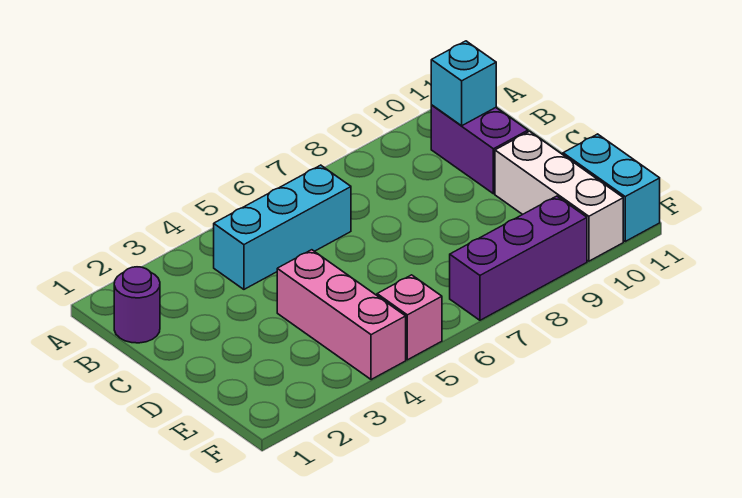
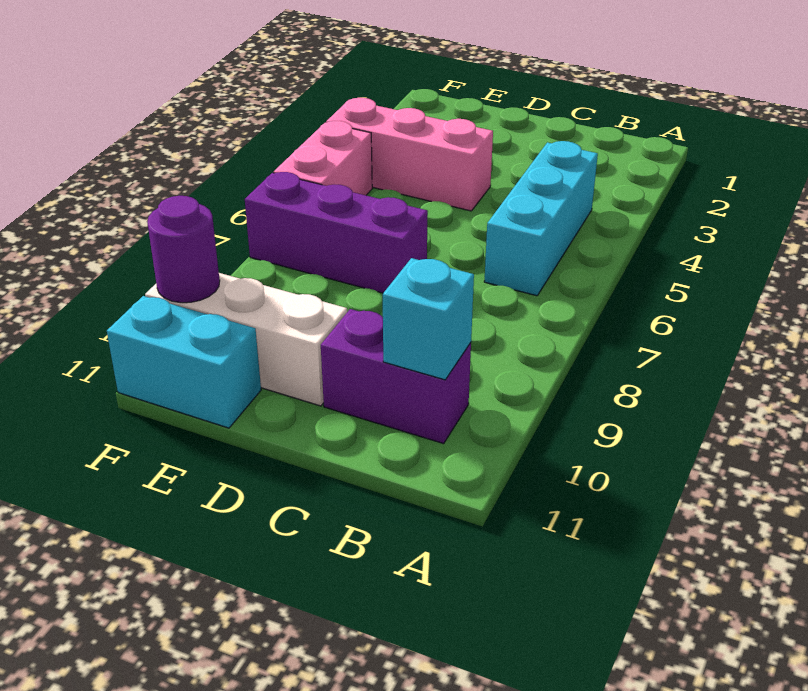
purple 1x1 round brick [114,267,160,343] -> purple 1x1 round brick moved to [147,196,220,303]
pink 1x1 brick [377,275,442,360] -> pink 1x2 brick [274,121,372,195]
purple 1x3 brick [450,196,587,320] -> purple 1x3 brick turned to [245,172,428,293]

